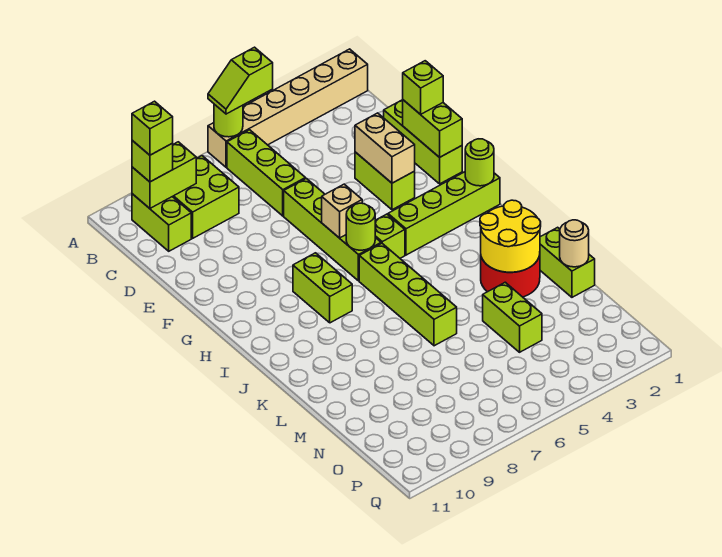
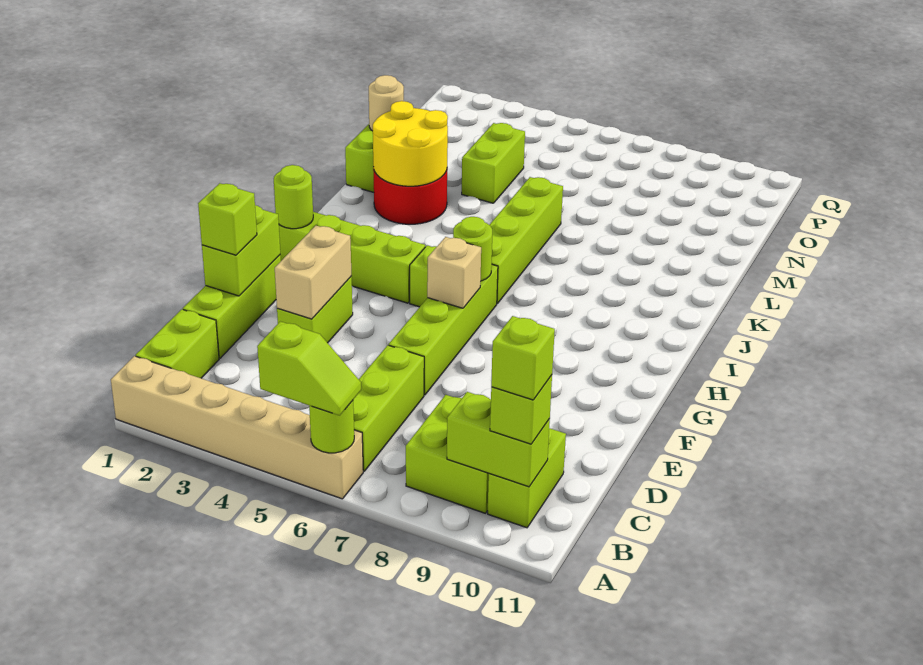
lime 1x2 brick [293,253,352,323] -> lime 1x2 brick moved to [136,309,219,378]

